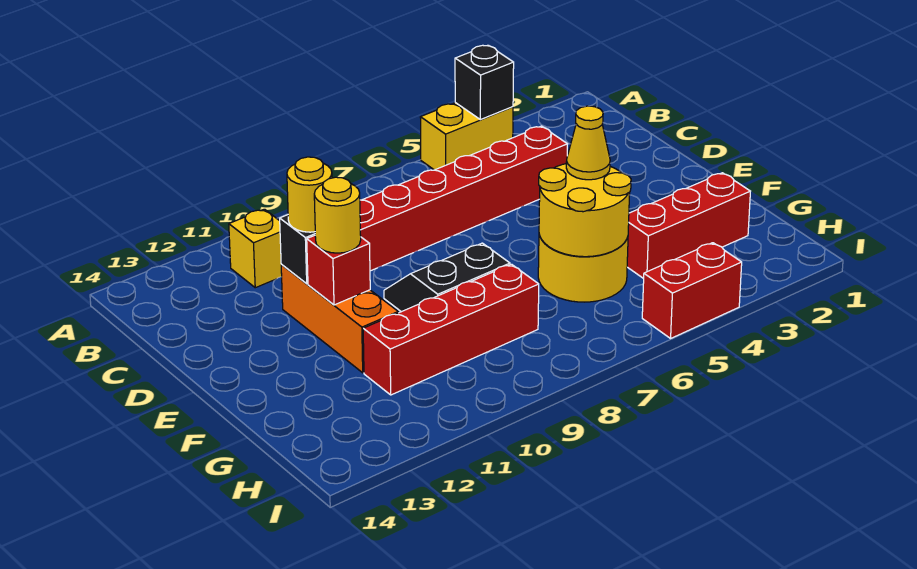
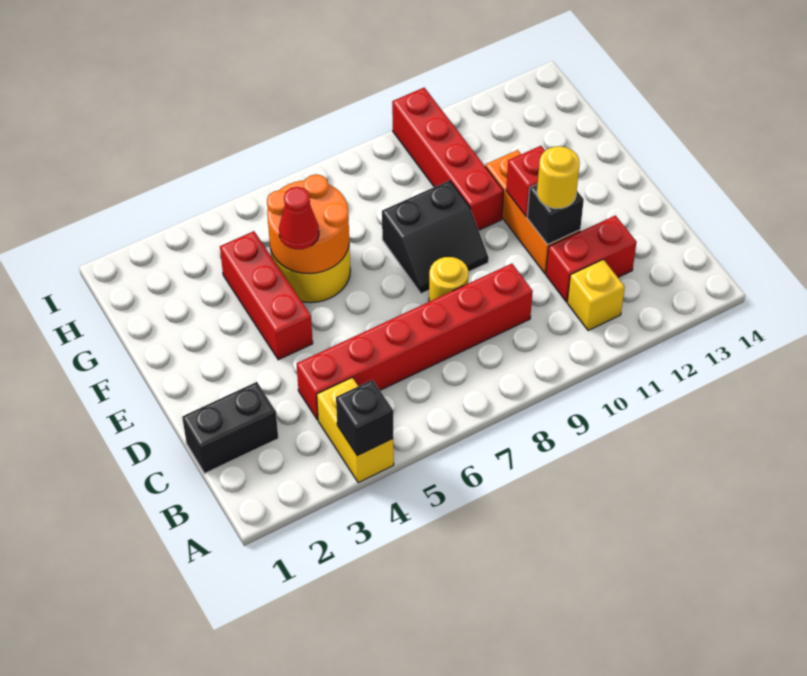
yellow 1x2 brick [420,103,513,170] -> yellow 1x2 brick turned to [317,378,394,483]
none -> black 1x2 brick [182,382,278,473]
yellow 1x1 round brick [314,177,361,253] -> yellow 1x1 round brick moved to [429,257,468,302]
yellow 2x2 round brick [539,164,631,257] -> orange 2x2 round brick [267,174,349,274]
yellow 1x1 cone [566,106,610,180] -> red 1x1 cone [279,187,319,249]
red 1x3 brick [627,173,750,279] -> red 1x3 brick turned to [220,231,313,360]
red 1x4 brick [363,264,539,395] -> red 1x4 brick turned to [392,88,503,230]
red 1x2 brick [642,243,742,338] -> red 1x2 brick moved to [546,215,637,302]

